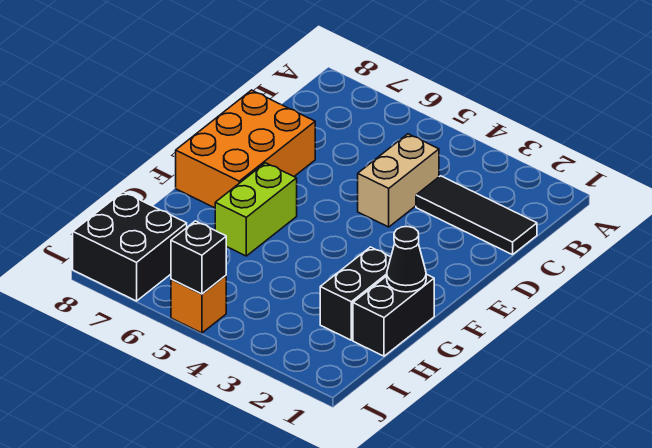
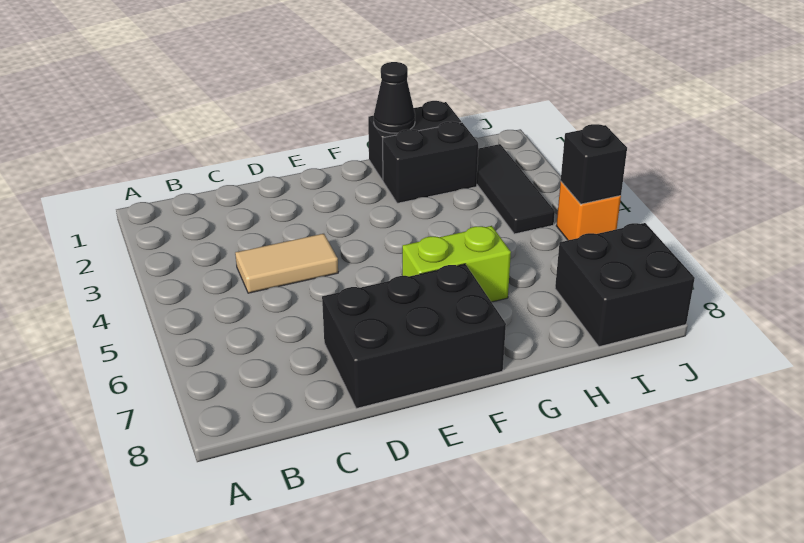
black 1x3 tile [416,176,537,255] -> black 1x3 tile moved to [477,144,555,234]
tan 1x2 brick [358,134,439,227] -> tan 1x2 tile [235,234,338,293]
orange 2x3 brick [176,90,315,208] -> black 2x3 brick [322,264,506,409]

